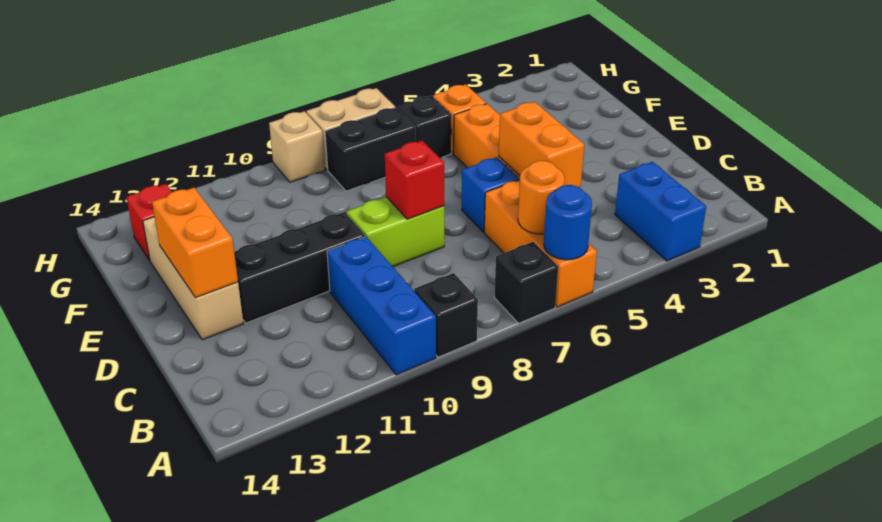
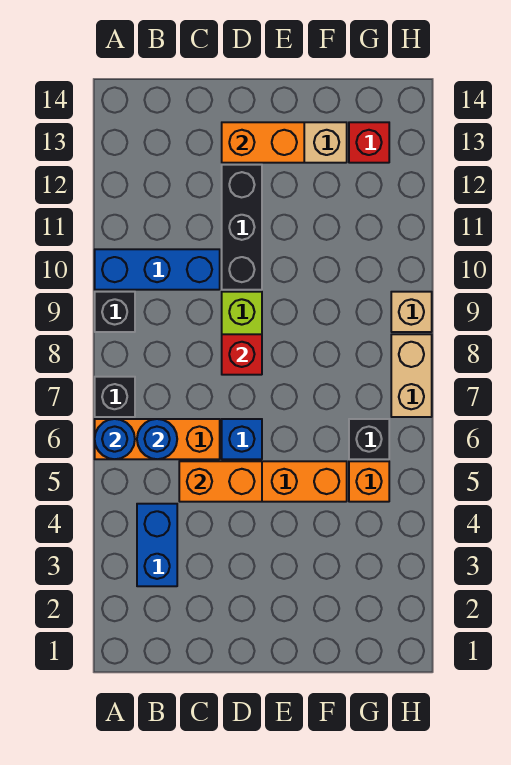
blue 1x2 brick [615,162,706,261] -> blue 1x2 brick turned to [137,504,177,586]
orange 1x1 round brick [518,161,565,234] -> blue 1x1 round brick [137,419,177,459]
black 1x2 brick [325,108,416,191] -> none

